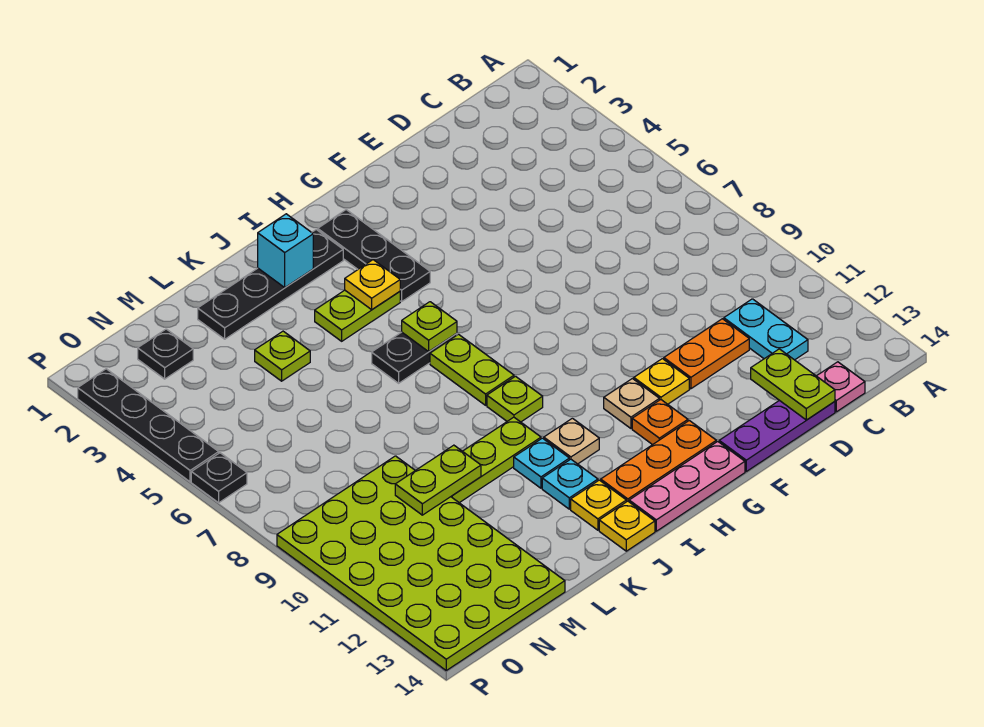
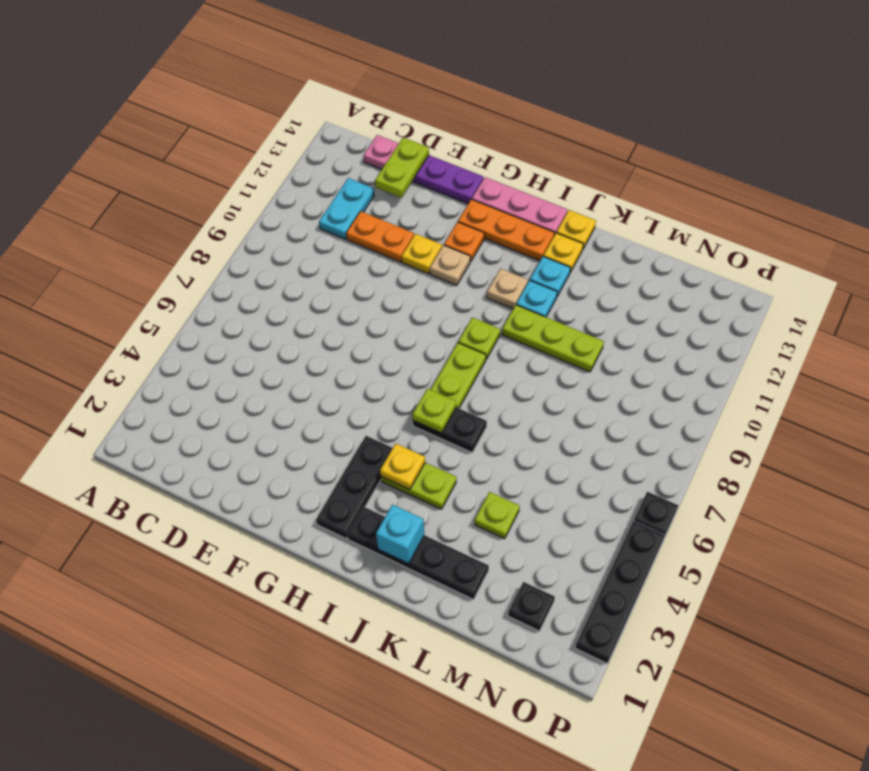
lime 1x2 plate [395,445,481,515] -> none
lime 4x6 plate [277,456,565,670] -> none

